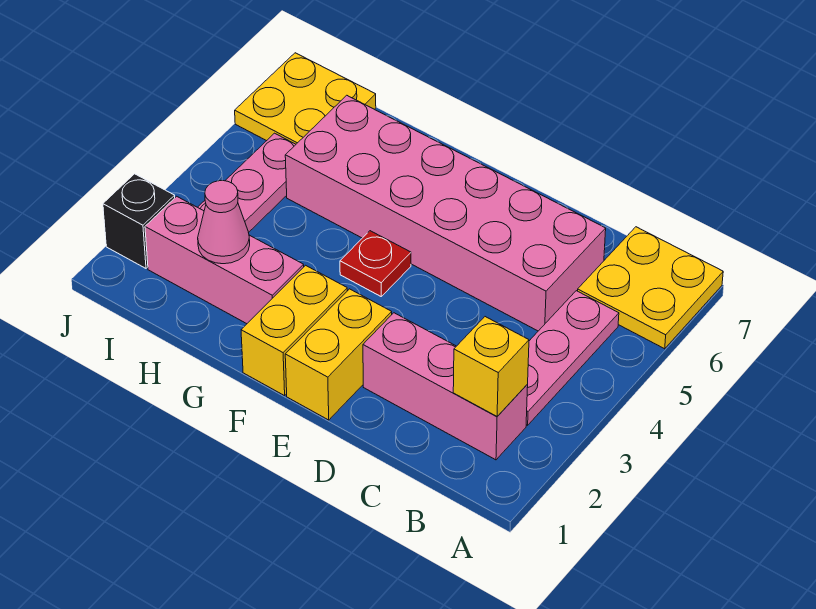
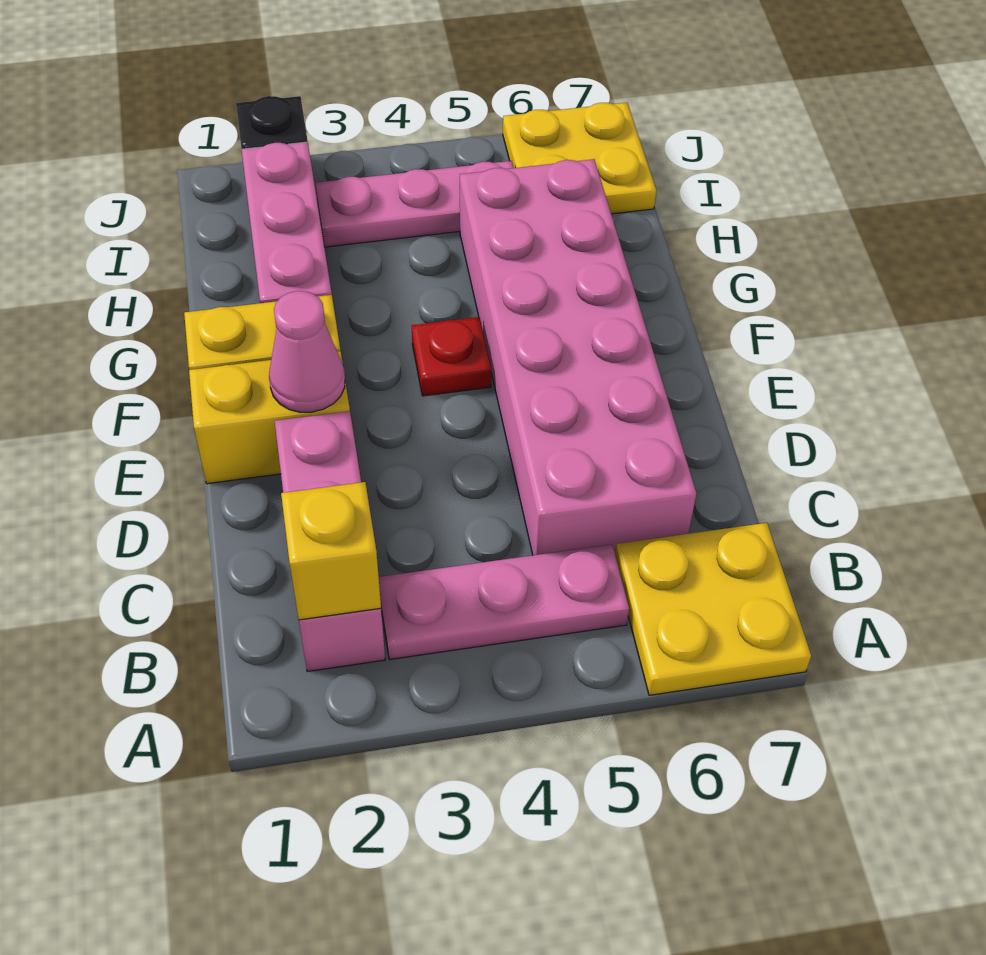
pink 1x1 cone [198,181,250,264] -> pink 1x1 cone moved to [269,291,345,412]

